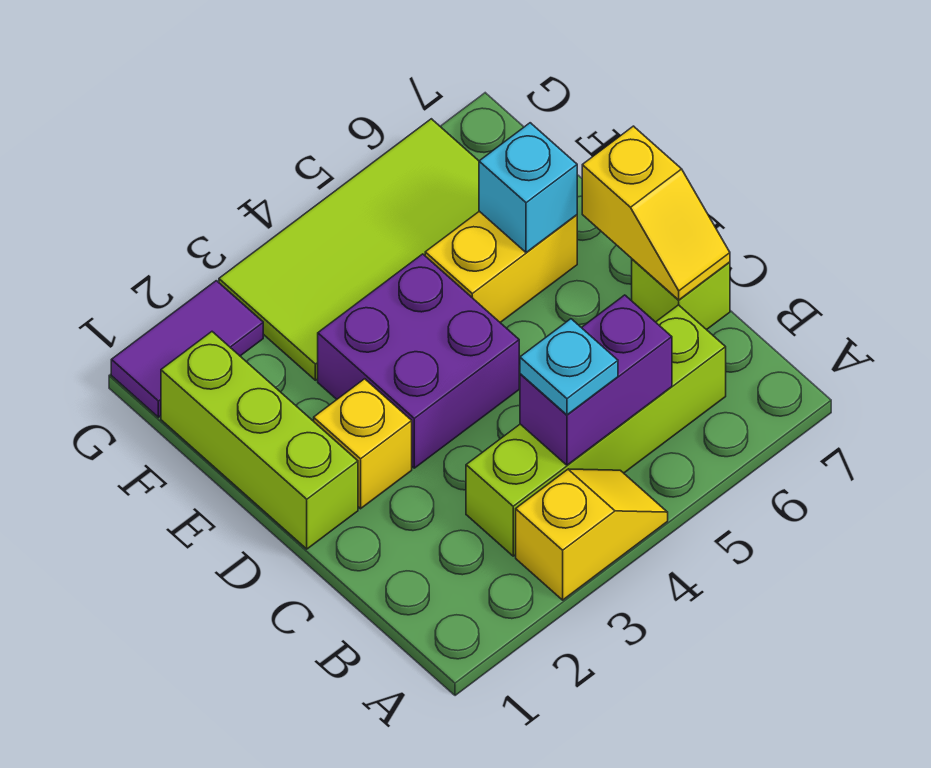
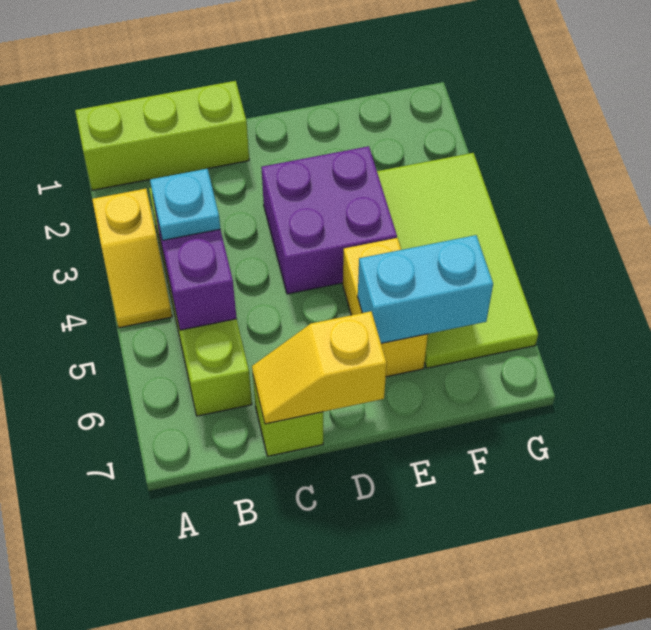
lime 1x3 brick [161,332,358,549] -> lime 1x3 brick moved to [75,81,249,190]
yellow 1x1 brick [314,379,412,509] -> none
cyan 1x1 brick [479,123,577,253] -> cyan 1x2 brick [358,235,493,343]
purple 1x2 tile [111,281,263,417] -> none

